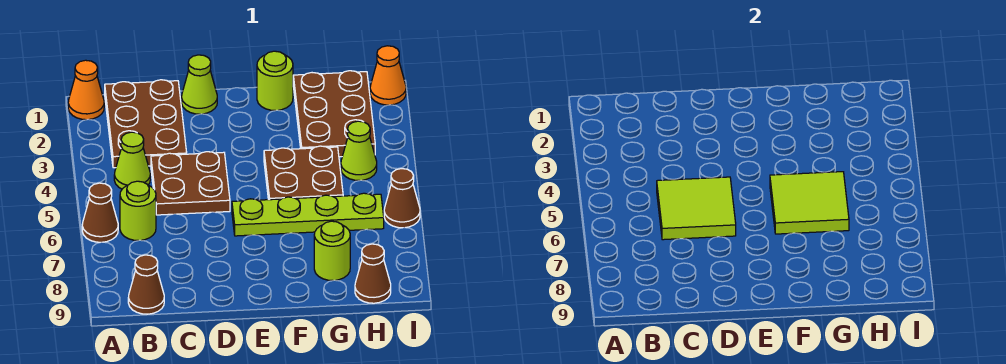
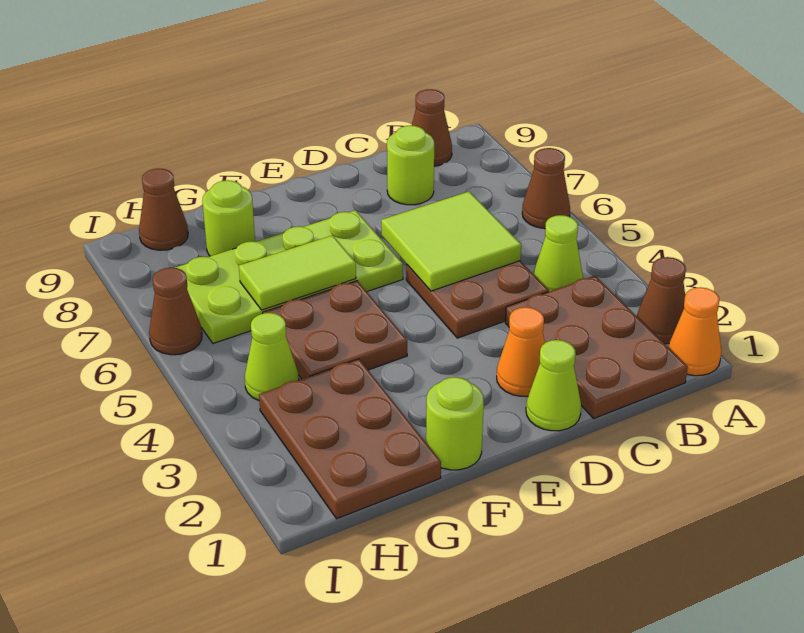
none -> brown 1x1 cone [637,257,686,344]
lime 1x1 round brick [120,181,156,241] -> lime 1x1 round brick moved to [387,125,434,205]
lime 1x4 plate [232,193,384,236] -> lime 2x4 plate [175,210,403,344]
lime 2x2 tile [770,172,849,234] -> lime 1x2 tile [239,235,356,310]
orange 1x1 cone [370,46,406,105] -> orange 1x1 cone moved to [497,307,545,396]

